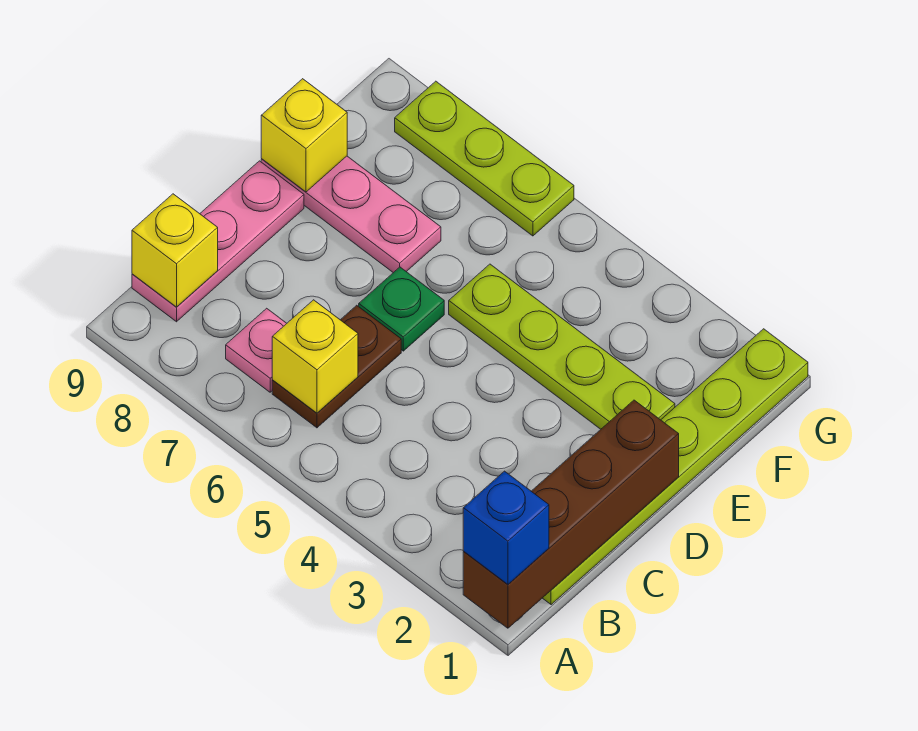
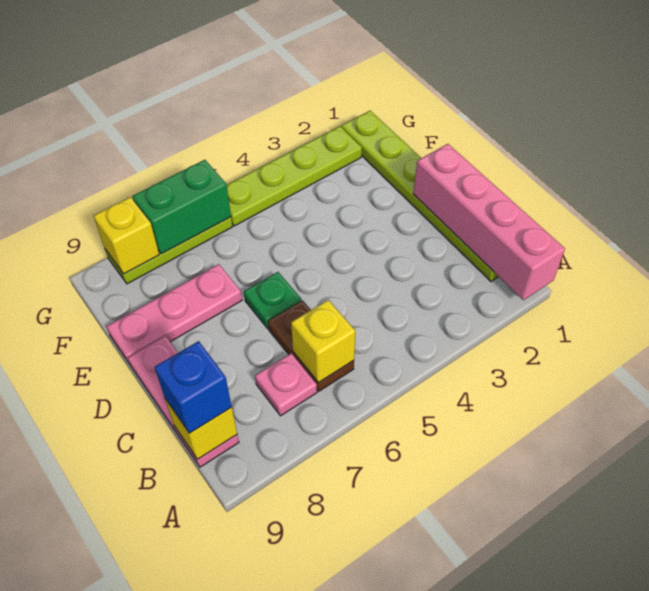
brown 1x4 brick [463,400,679,628] -> pink 1x4 brick [413,144,565,300]
blue 1x1 brick [463,471,549,584] -> blue 1x1 brick moved to [155,341,232,433]
lime 1x4 plate [449,264,675,429] -> lime 1x4 plate moved to [226,126,362,226]
yellow 1x1 brick [261,79,347,192] -> yellow 1x1 brick moved to [94,197,159,274]
none -> green 1x2 brick [133,160,231,254]

